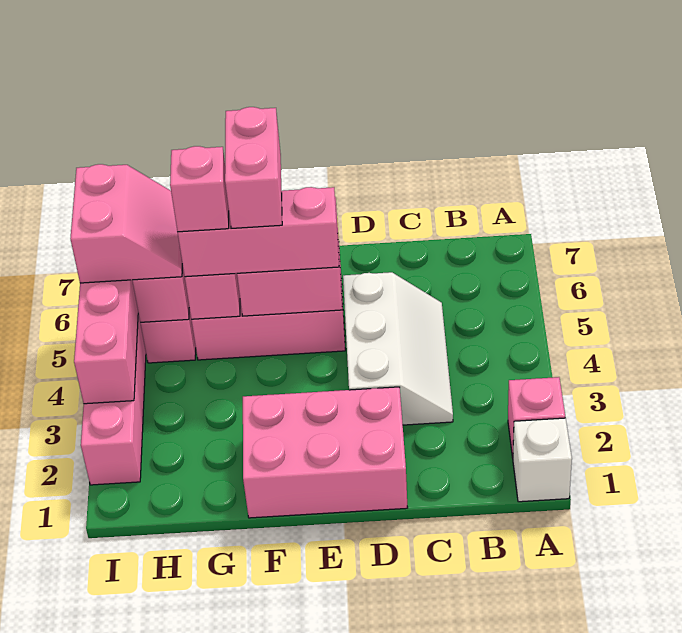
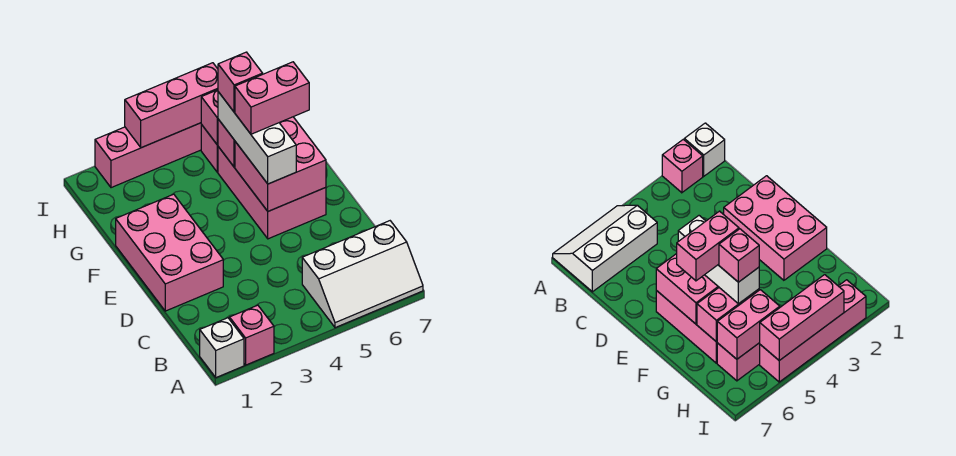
white 2x3 slope [343,272,453,425] -> white 2x3 slope moved to [302,221,423,328]
pink 1x3 brick [178,187,339,277] -> white 1x3 brick [218,92,296,184]
pink 2x2 slope [70,164,182,283] -> none

